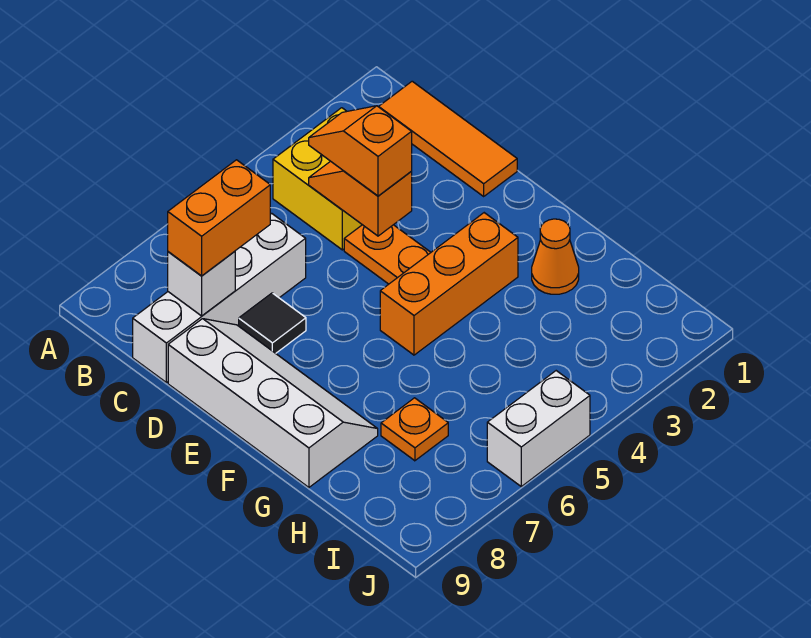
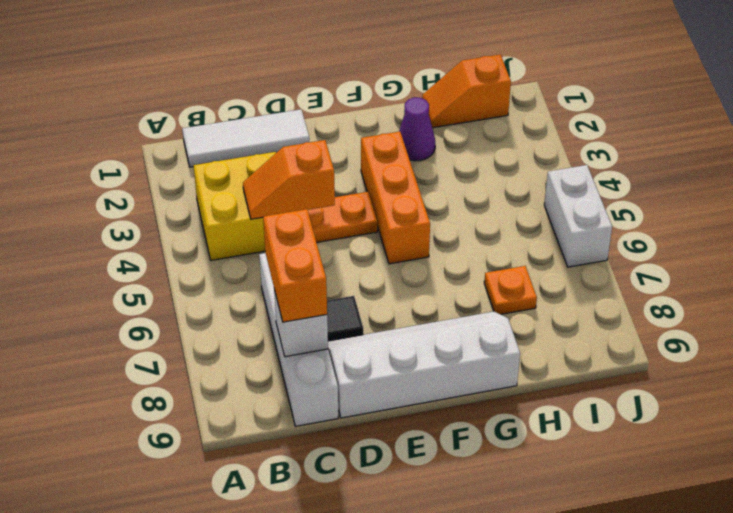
orange 1x3 tile [379,81,517,196] -> white 1x3 tile [182,109,309,167]
orange 1x2 slope [309,106,412,196] -> orange 1x2 slope moved to [422,55,511,128]
orange 1x1 cone [532,219,579,294] -> purple 1x1 cone [399,97,435,161]

